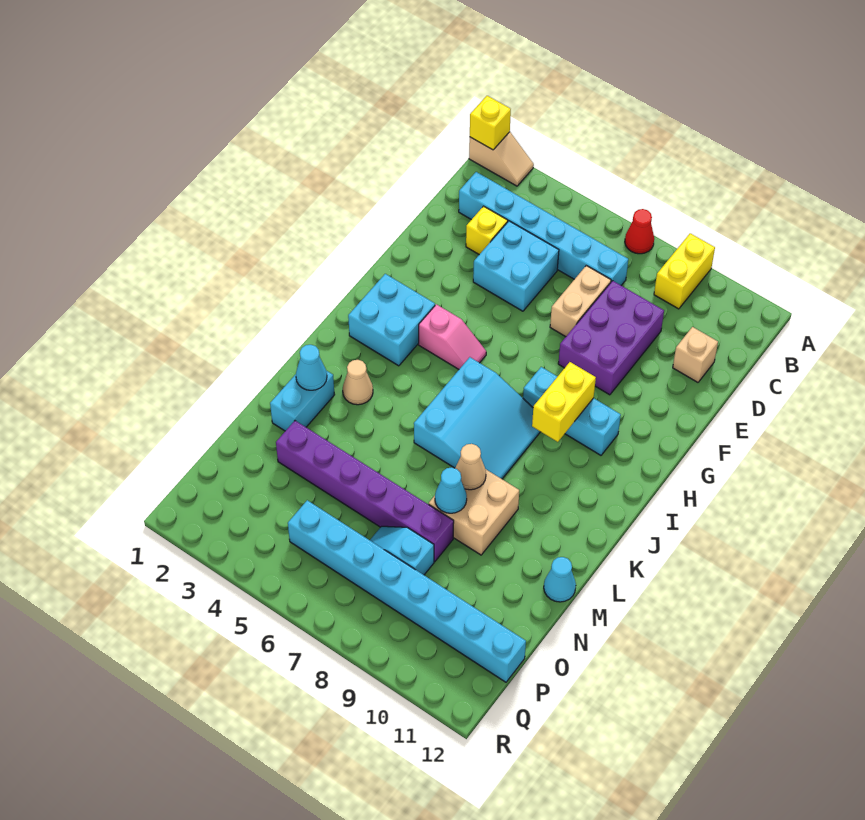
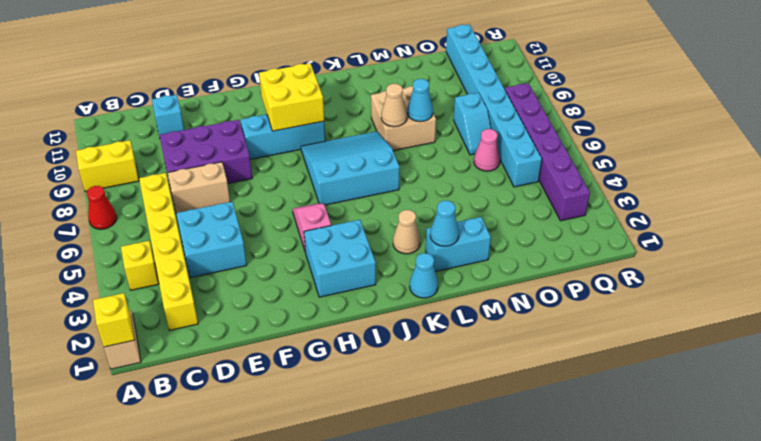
cyan 1x6 brick [459,172,628,285] -> yellow 1x6 brick [139,173,198,330]
yellow 1x1 brick [466,206,508,254] -> yellow 1x1 brick moved to [121,241,159,290]
tan 1x1 brick [673,327,718,382] -> cyan 1x1 brick [152,95,184,137]
cyan 1x3 brick [523,367,621,455] -> cyan 1x3 brick turned to [241,114,325,159]
yellow 1x2 brick [532,362,596,442] -> yellow 2x2 brick [259,63,324,131]
cyan 1x1 cone [544,557,576,602] -> cyan 1x1 cone moved to [410,253,438,298]
purple 1x6 brick [276,421,454,562] -> purple 1x6 brick moved to [505,83,590,221]
none -> pink 1x1 cone [474,129,500,171]

